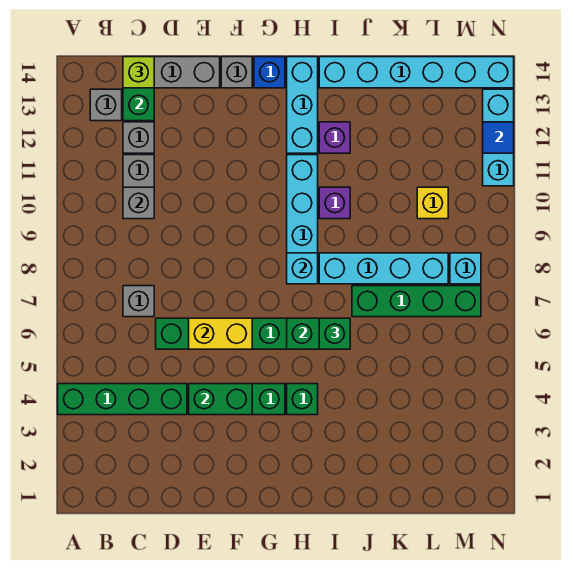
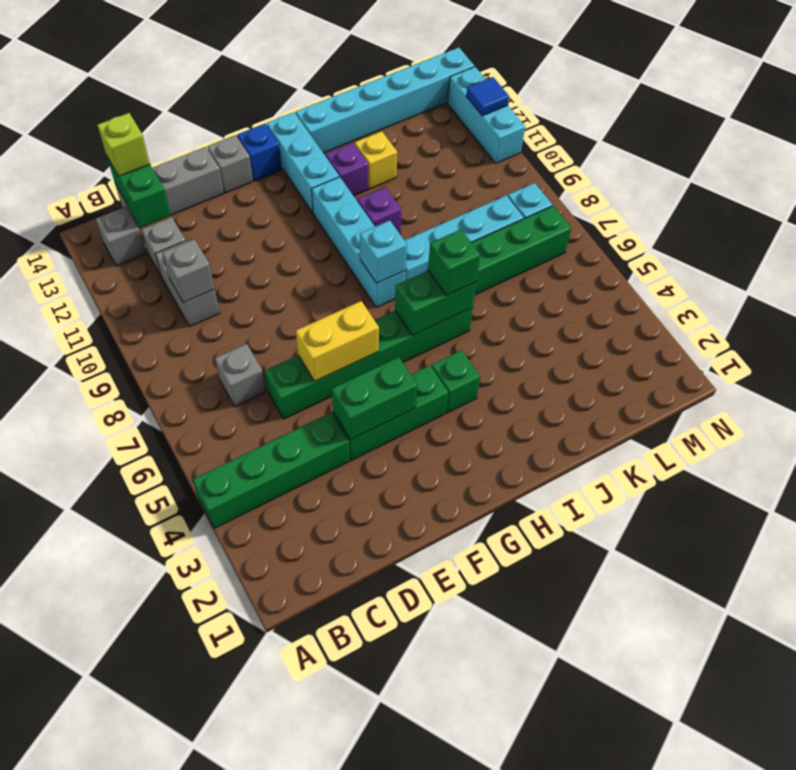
yellow 1x1 brick [417,187,448,219] -> yellow 1x1 brick moved to [355,131,397,189]

